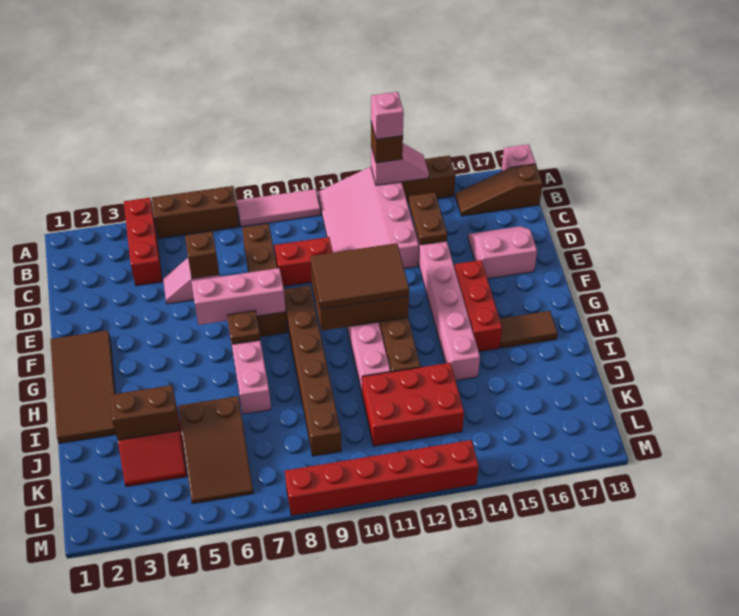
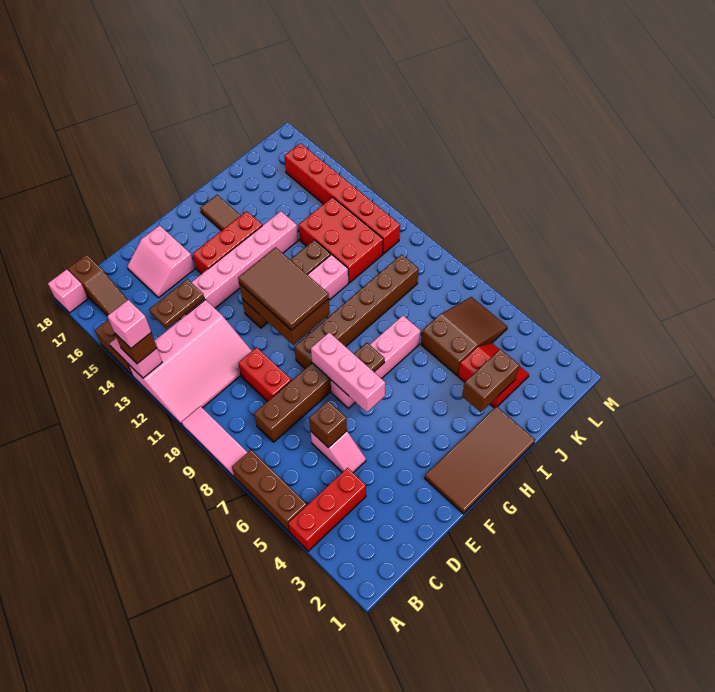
brown 1x2 brick [110,385,180,440] -> brown 1x2 brick turned to [462,349,519,412]
red 1x6 brick [285,440,479,516] -> red 1x6 brick moved to [284,143,400,254]

